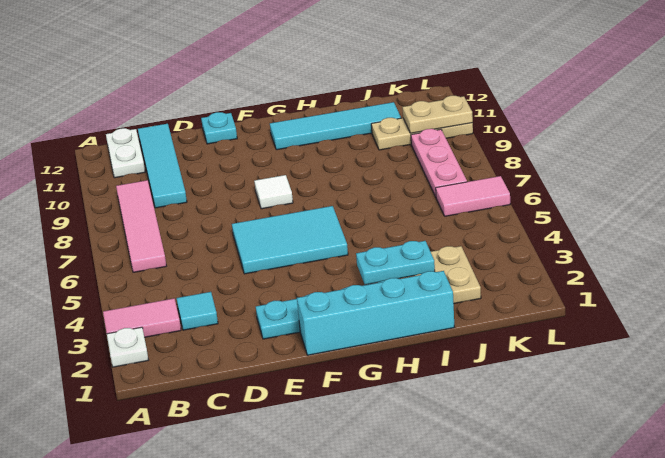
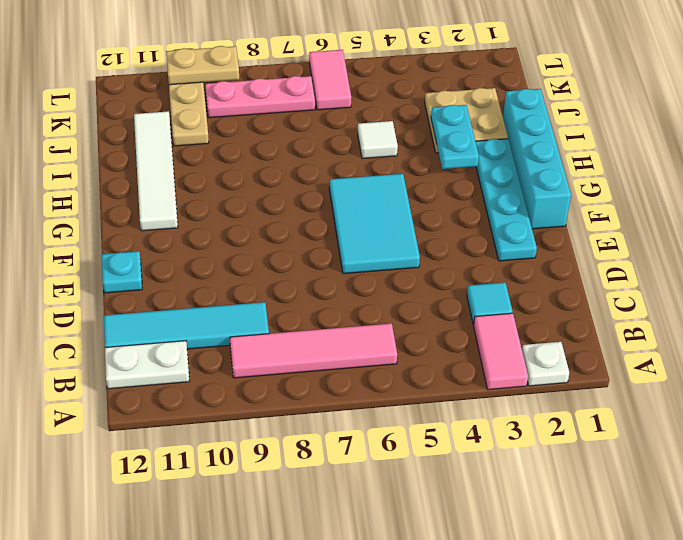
white 1x1 tile [254,175,293,209] -> white 1x1 tile moved to [358,121,398,158]
cyan 1x4 tile [270,102,401,150] -> white 1x4 tile [134,111,178,231]
tan 1x2 plate [402,96,473,133] -> tan 1x2 plate turned to [166,46,239,85]

